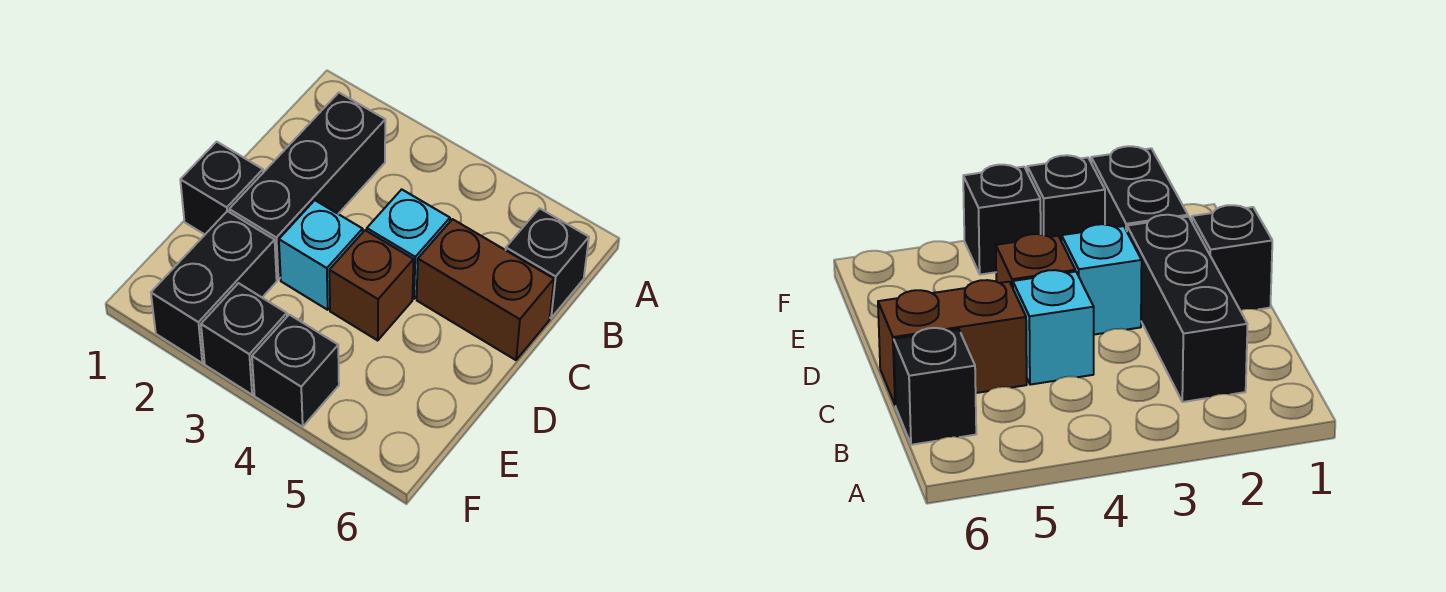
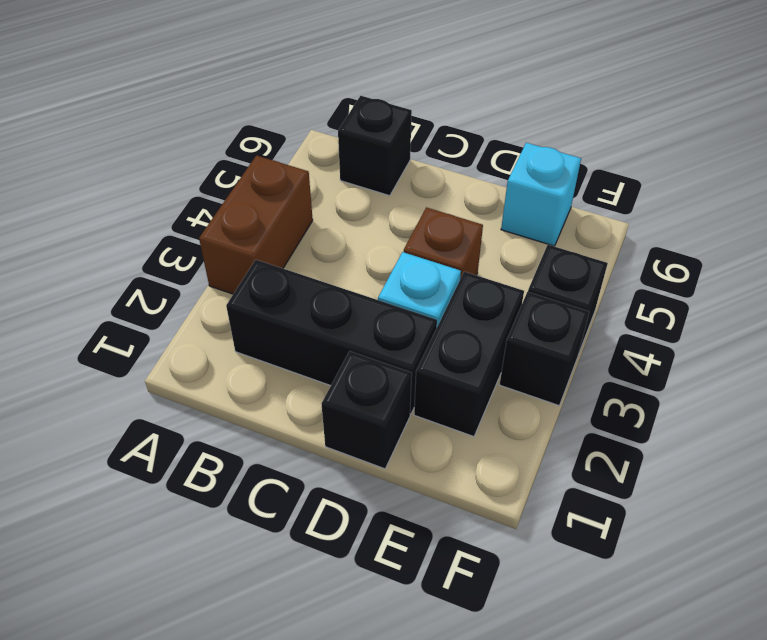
cyan 1x1 brick [367,189,450,299] -> cyan 1x1 brick moved to [501,143,581,246]
brown 1x2 brick [417,219,554,360] -> brown 1x2 brick moved to [199,156,313,294]
black 1x2 brick [151,211,277,363] -> black 1x2 brick turned to [414,272,524,437]

